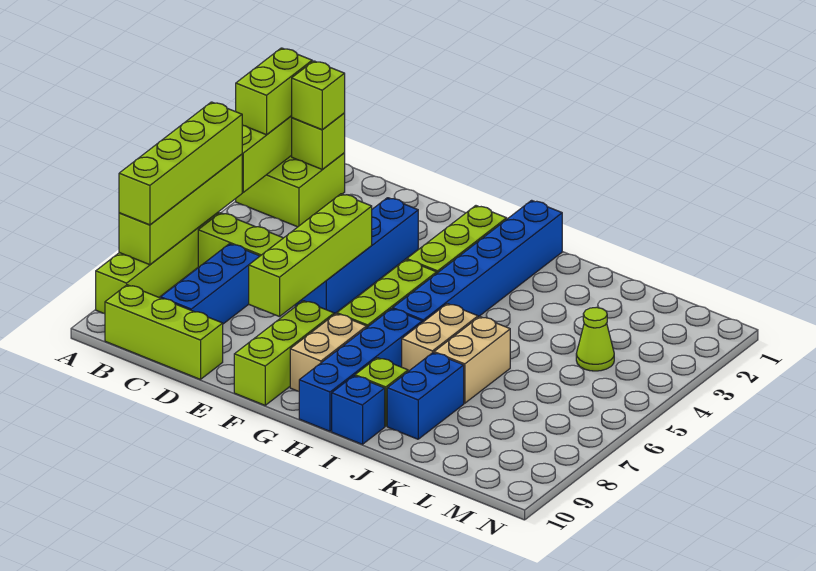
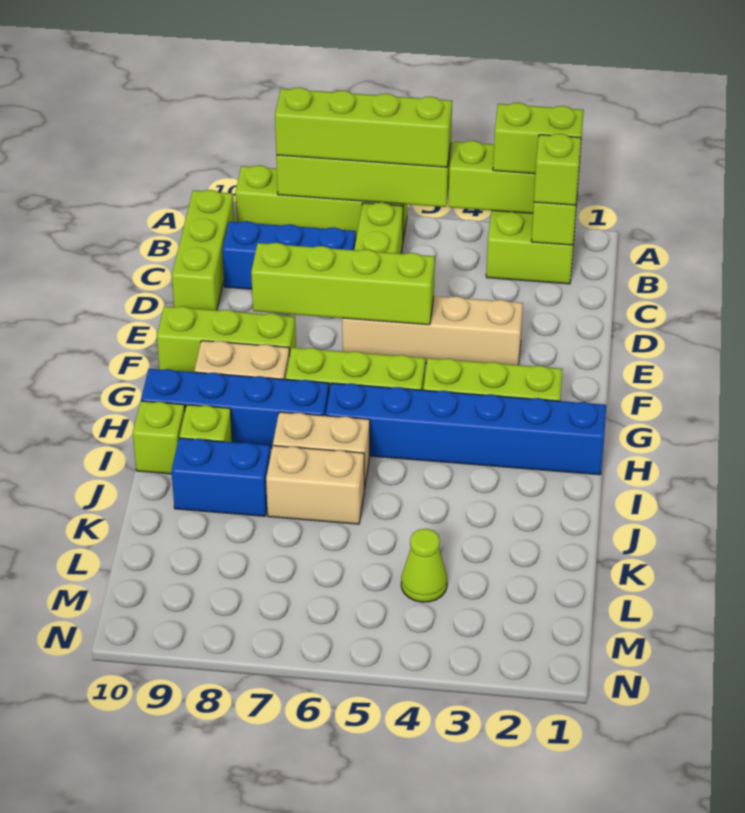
blue 1x4 brick [295,198,418,314] -> tan 1x4 brick [342,296,523,365]
blue 1x1 brick [332,376,385,444] -> lime 1x1 brick [133,401,185,474]

